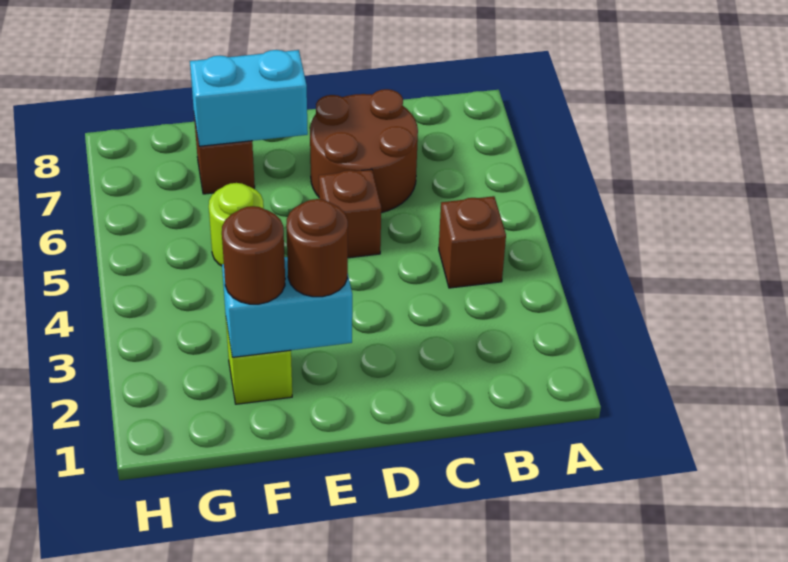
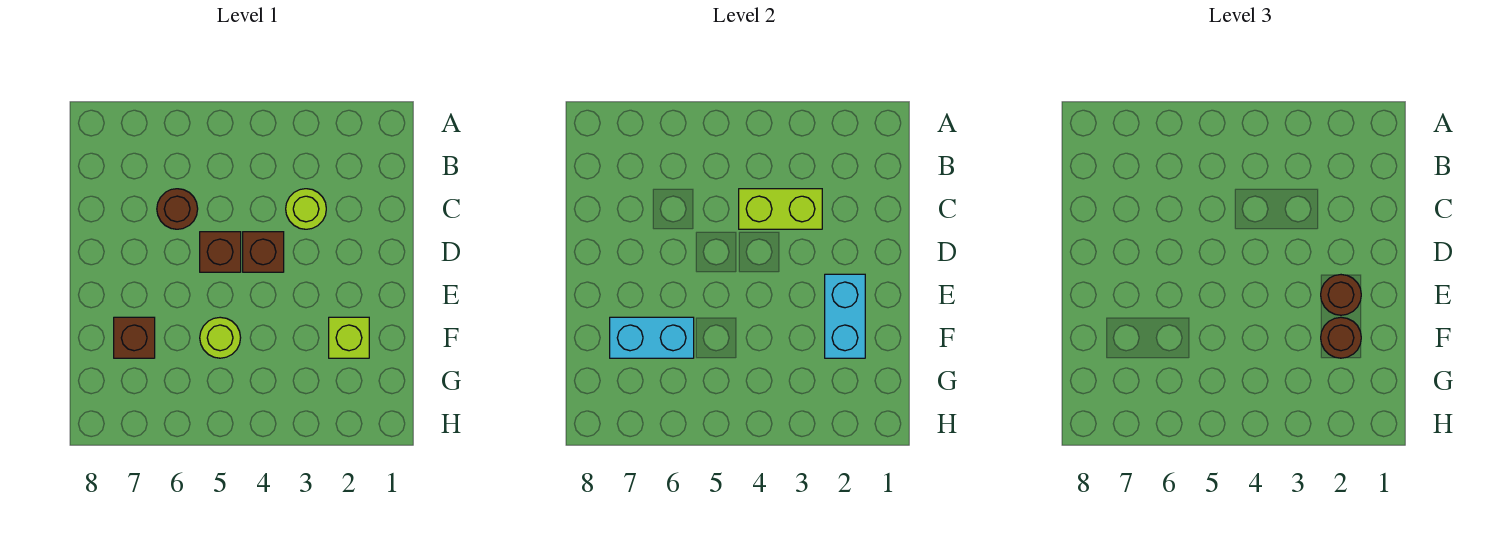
brown 1x1 brick [439,196,506,288] -> brown 1x1 brick moved to [243,232,284,272]
none -> lime 1x1 round brick [286,189,326,229]
none -> lime 1x2 brick [739,189,822,229]
brown 2x2 round brick [310,89,418,213] -> brown 1x1 round brick [157,189,198,229]
cyan 1x2 brick [190,50,308,146] -> cyan 1x2 brick turned to [610,317,694,358]

